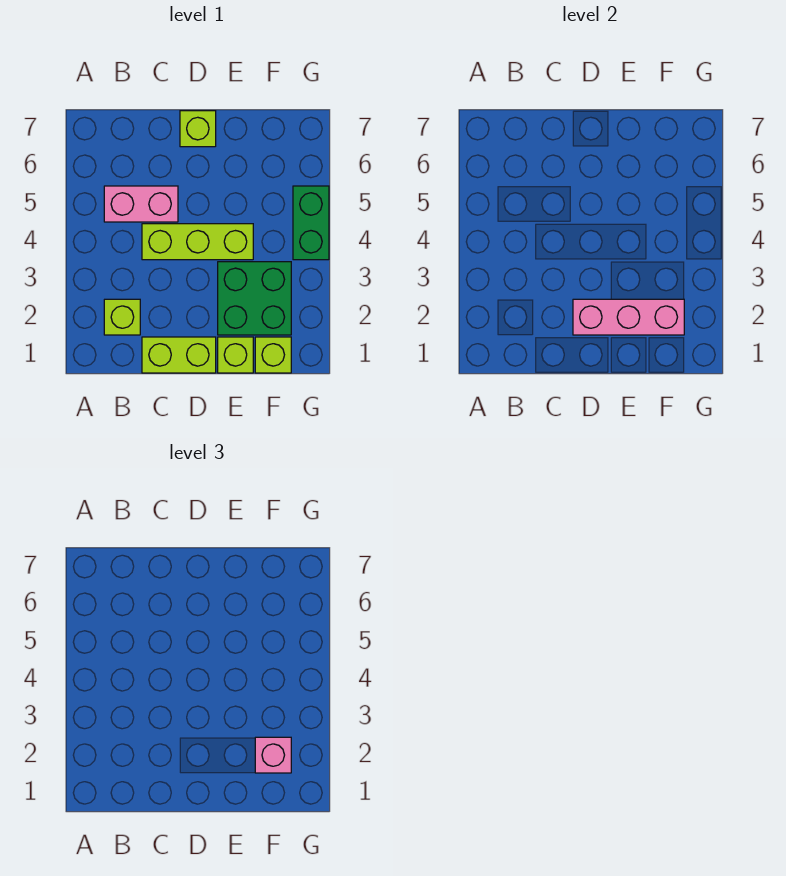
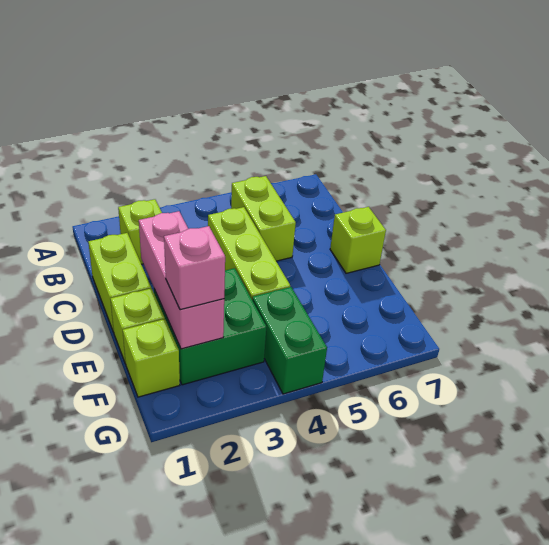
pink 1x2 brick [104,186,178,222] -> lime 1x2 brick [231,176,296,261]
green 1x2 brick [293,186,329,260] -> green 1x2 brick turned to [252,287,327,394]

